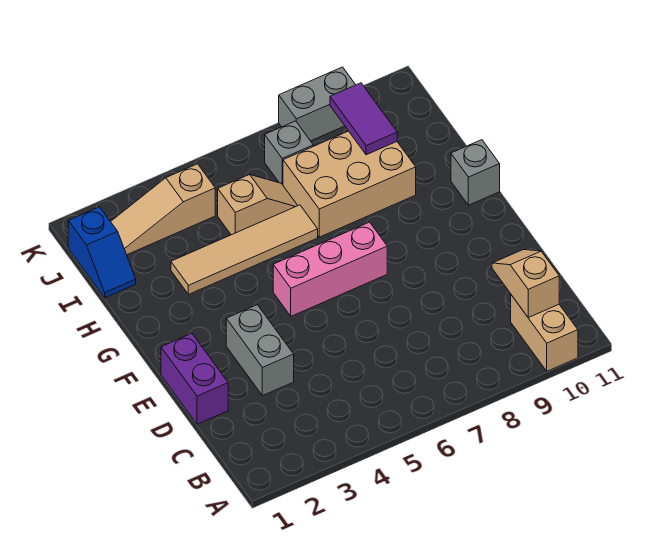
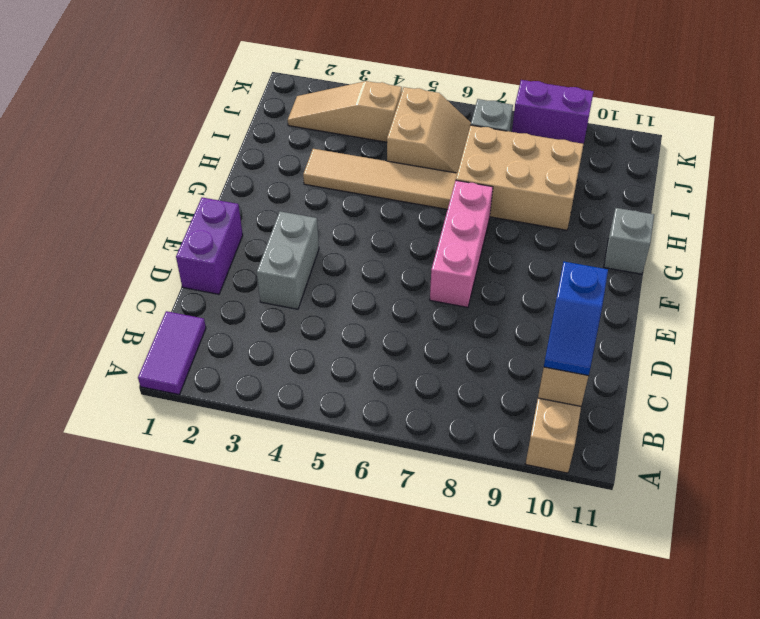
pink 1x3 brick [273,222,387,316] -> pink 1x3 brick turned to [430,180,493,307]
blue 1x2 slope [68,207,136,298] -> blue 1x2 slope moved to [544,262,608,376]
tan 1x2 slope [218,175,298,235] -> tan 2x2 slope [387,87,471,173]
purple 1x2 tile [330,83,397,155] -> purple 1x2 tile moved to [138,311,206,395]
grey 1x2 brick [279,67,355,141] -> purple 1x2 brick [512,80,593,144]

